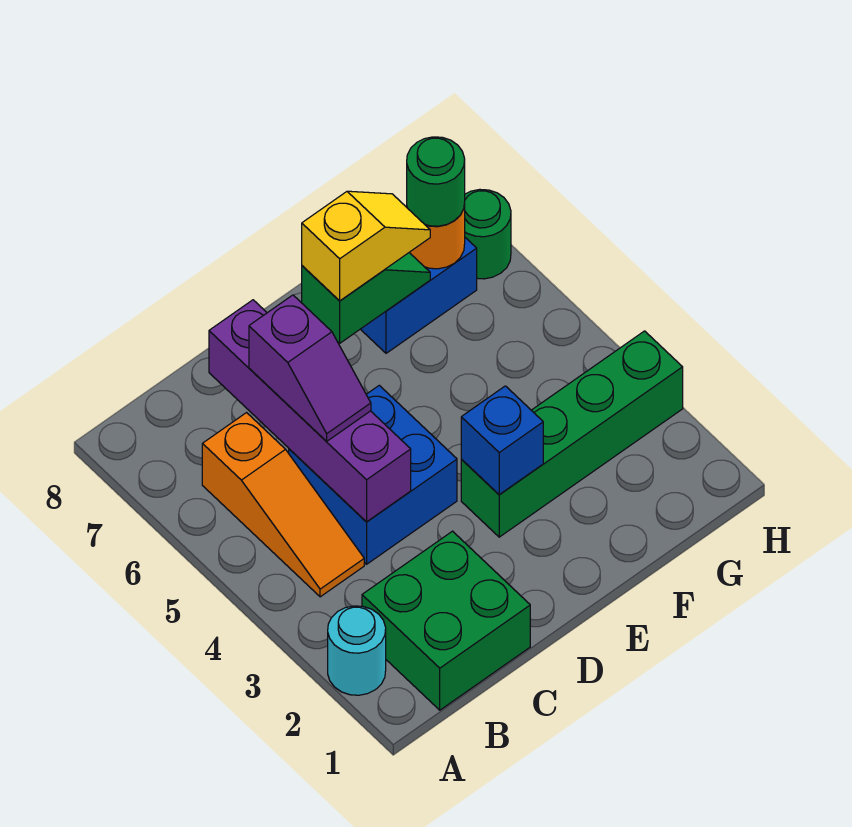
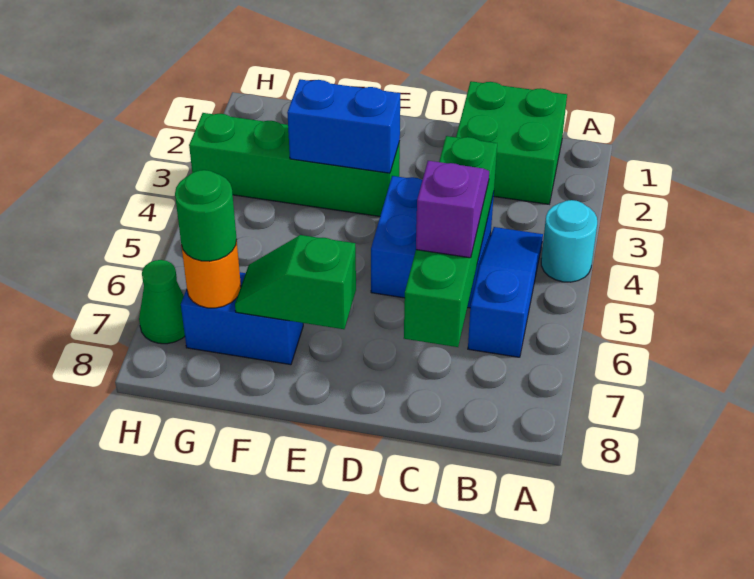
cyan 1x1 round brick [328,606,386,695] -> cyan 1x1 round brick moved to [541,200,597,282]
orange 1x3 slope [202,413,364,597] -> blue 1x3 slope [468,227,543,357]
purple 1x4 brick [209,300,411,522] -> green 1x4 brick [404,136,497,347]
blue 1x1 brick [461,386,543,495] -> blue 1x2 brick [287,79,400,173]
yellow 1x2 slope [302,191,430,301] -> none
green 1x1 round brick [464,189,511,279] -> green 1x1 cone [139,260,185,344]

